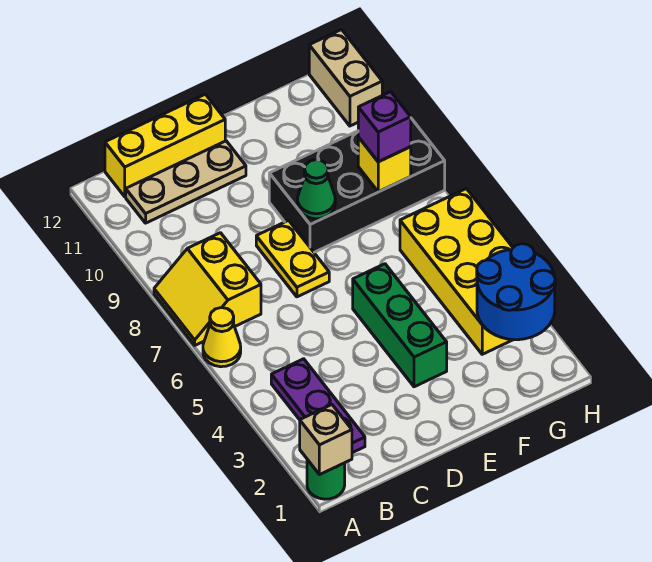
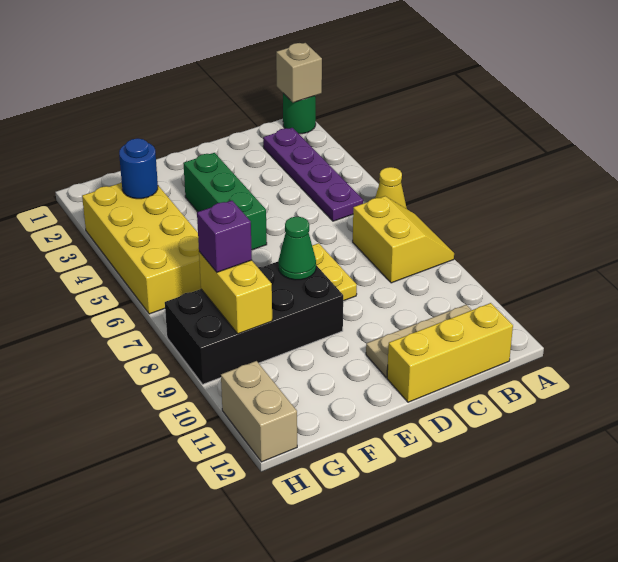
purple 1x3 plate [271,359,365,453] -> purple 1x4 plate [263,128,363,221]
blue 2x2 round brick [477,244,555,340] -> blue 1x1 round brick [119,138,158,199]
yellow 1x1 brick [358,137,411,192] -> yellow 1x2 brick [199,252,272,334]

